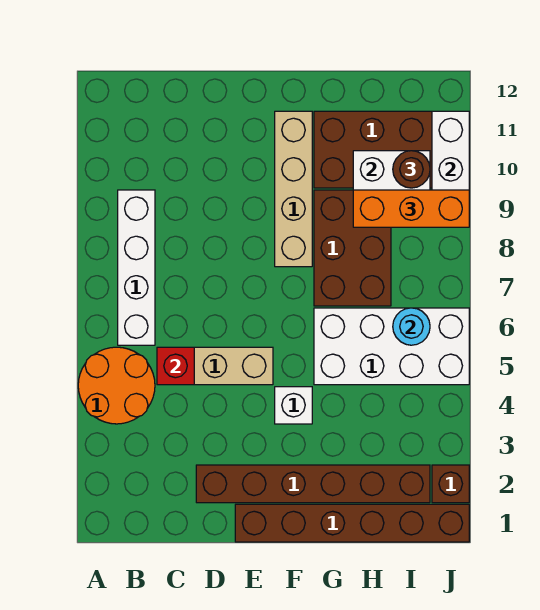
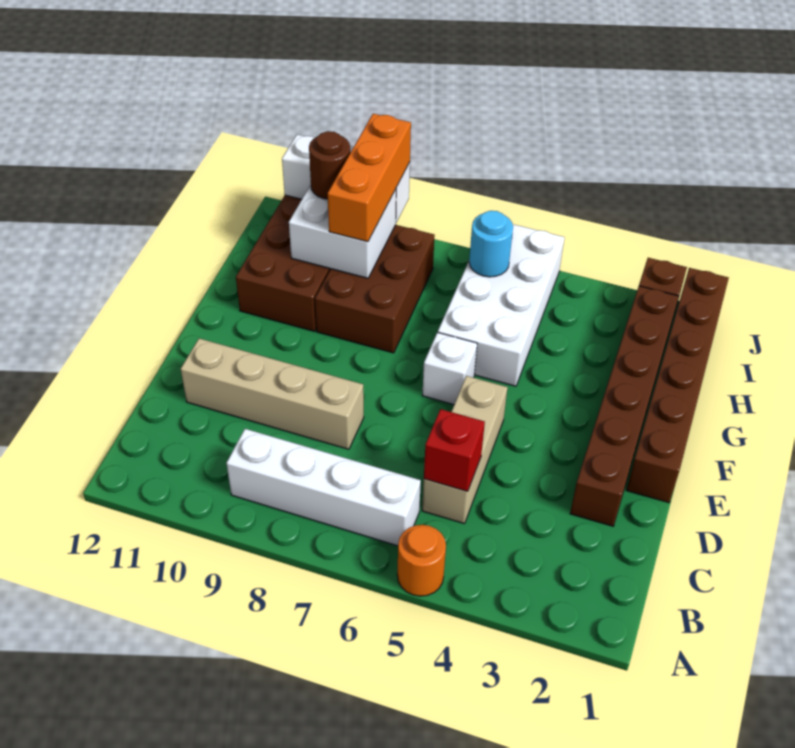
orange 2x2 round brick [78,347,155,424] -> orange 1x1 round brick [397,525,446,596]
white 1x1 brick [275,387,312,424] -> white 1x1 brick moved to [422,332,477,405]
tan 1x4 brick [275,111,312,267] -> tan 1x4 brick moved to [181,338,364,449]
brown 2x3 brick [314,190,391,306] -> brown 2x3 brick turned to [315,225,435,353]

